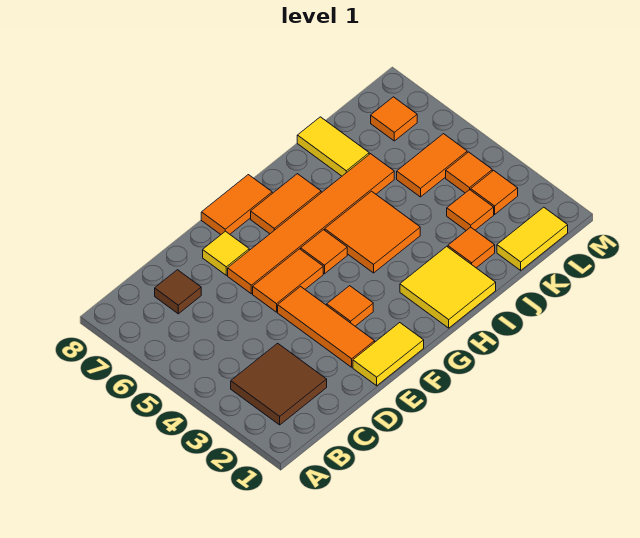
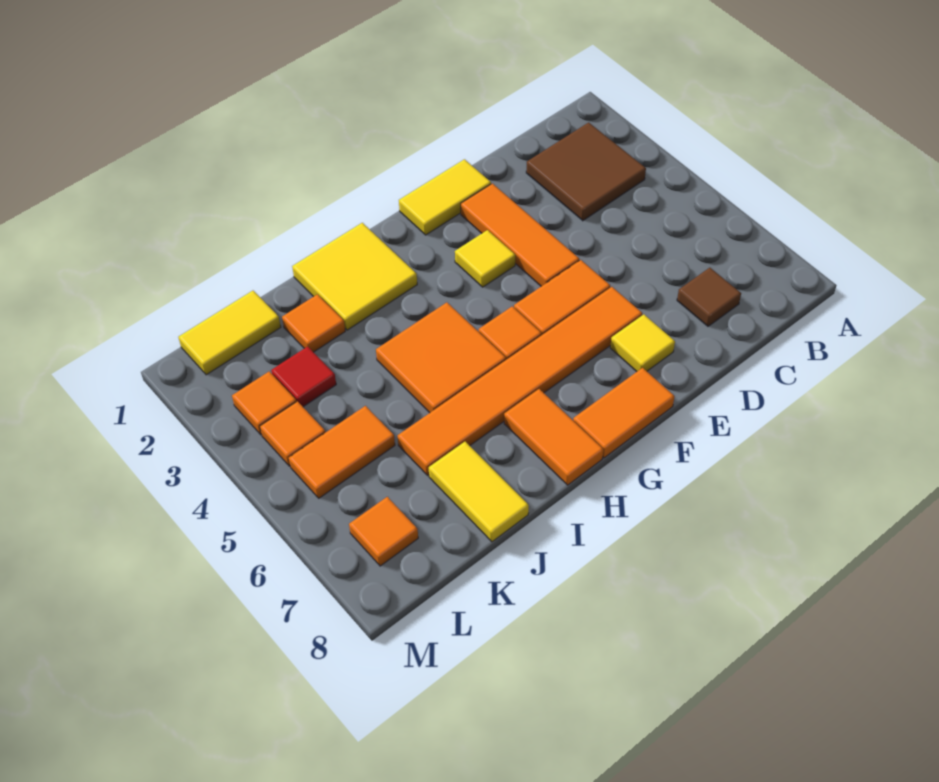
orange 1x1 tile [327,286,373,326] -> yellow 1x1 tile [455,230,515,287]
orange 1x2 tile [251,174,321,234] -> orange 1x2 tile turned to [504,389,603,485]
orange 1x1 tile [447,190,494,230] -> red 1x1 tile [271,346,336,407]

